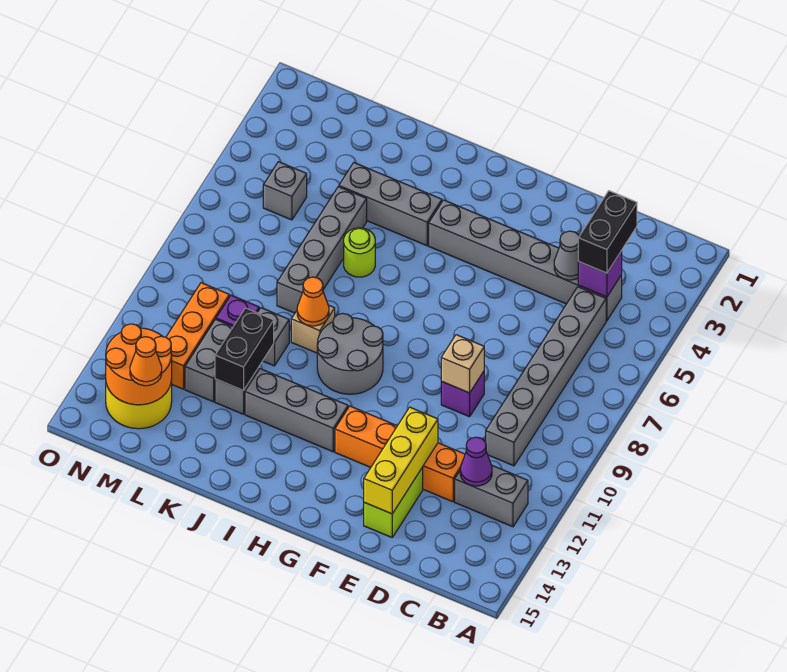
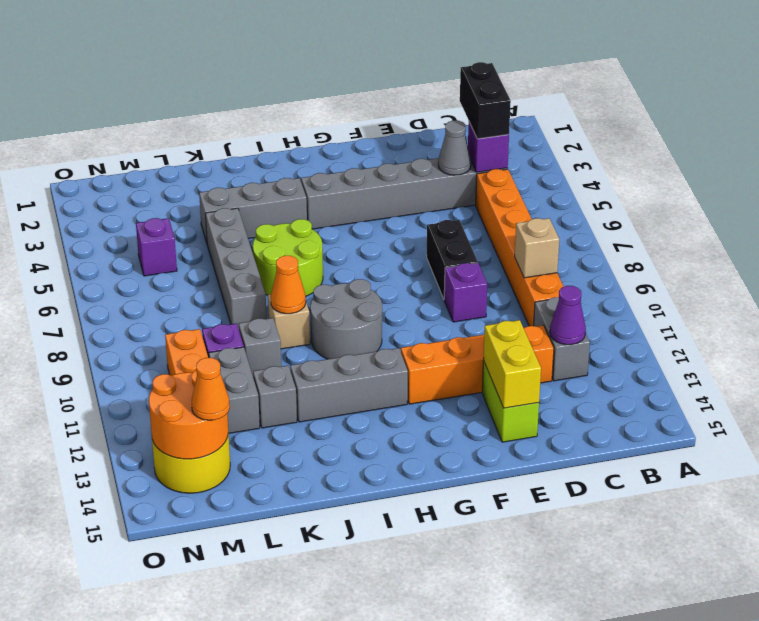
grey 1x2 brick [455,466,528,527] -> grey 1x2 brick turned to [534,297,590,381]
grey 1x6 brick [486,287,606,466] -> orange 1x6 brick [476,169,564,326]
tan 1x1 brick [441,335,484,393] -> tan 1x1 brick moved to [515,218,559,278]
yellow 1x3 brick [364,407,438,514] -> yellow 1x2 brick [484,320,541,408]
lime 1x1 round brick [344,228,375,277] -> lime 2x2 round brick [253,219,323,296]
black 1x2 brick [215,308,274,391] -> black 1x2 brick moved to [427,220,478,299]
grey 1x1 brick [263,162,307,220] -> purple 1x1 brick [136,218,177,276]

